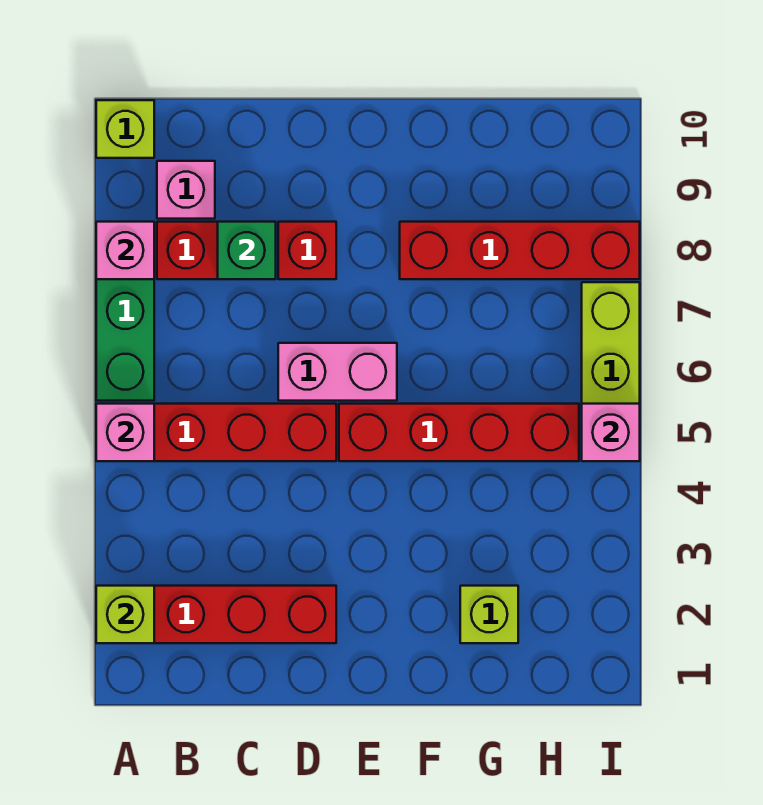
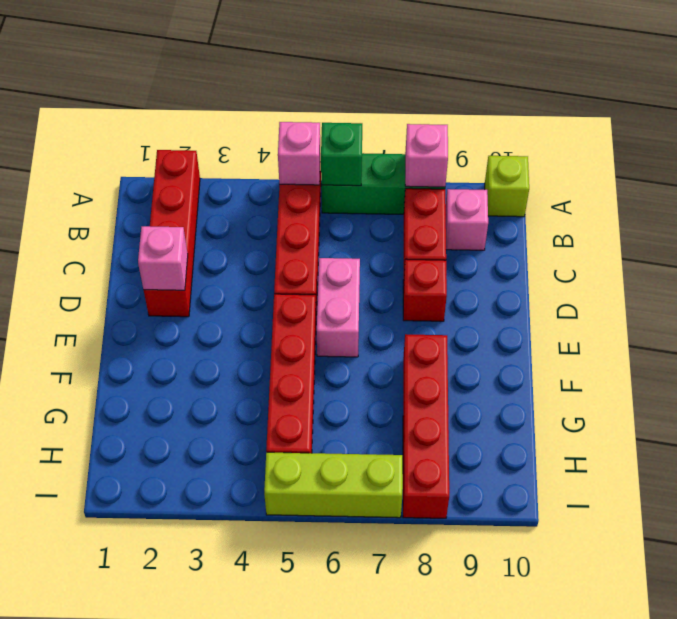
lime 1x1 brick [96,586,154,643] -> none
green 1x1 brick [218,222,276,279] -> green 1x1 brick moved to [321,123,362,186]
lime 1x1 brick [460,586,518,643] -> none
pink 1x1 brick [582,404,640,461] -> pink 1x1 brick moved to [138,226,188,290]

